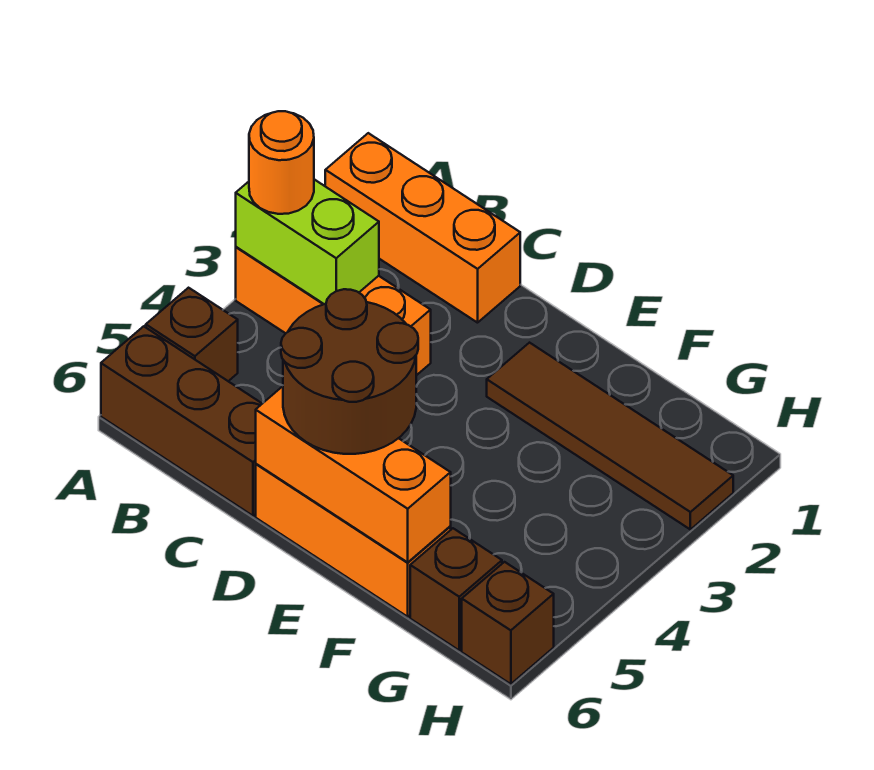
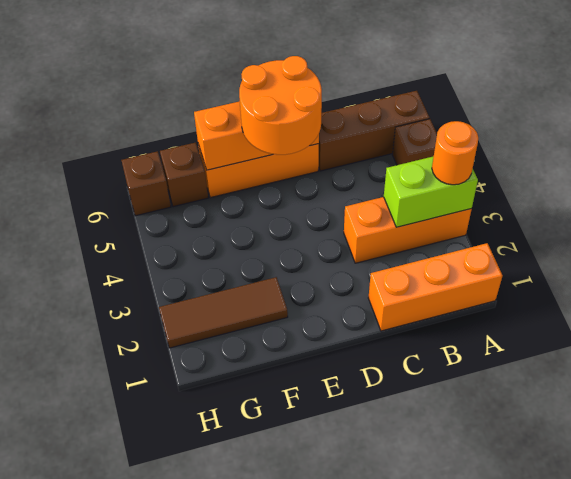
brown 2x2 round brick [281,289,418,454] -> orange 2x2 round brick [239,56,322,155]
brown 1x4 tile [487,343,733,529] -> brown 1x3 tile [159,277,288,348]

